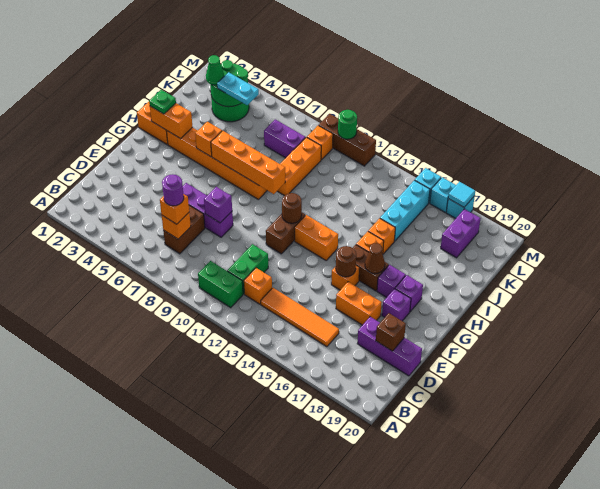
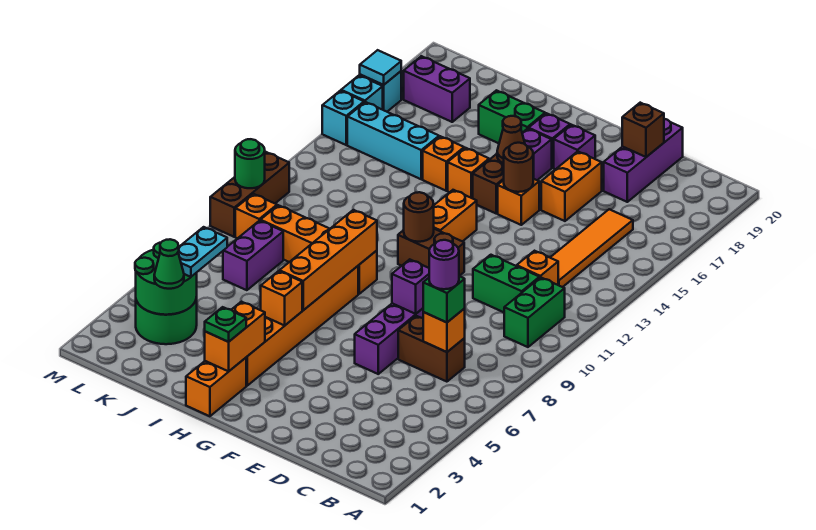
orange 1x1 brick [160,194,189,224] -> green 1x1 brick [423,276,465,322]
none -> green 1x2 brick [479,90,545,143]
orange 1x3 brick [278,137,321,196] -> orange 1x4 brick [260,205,377,294]

